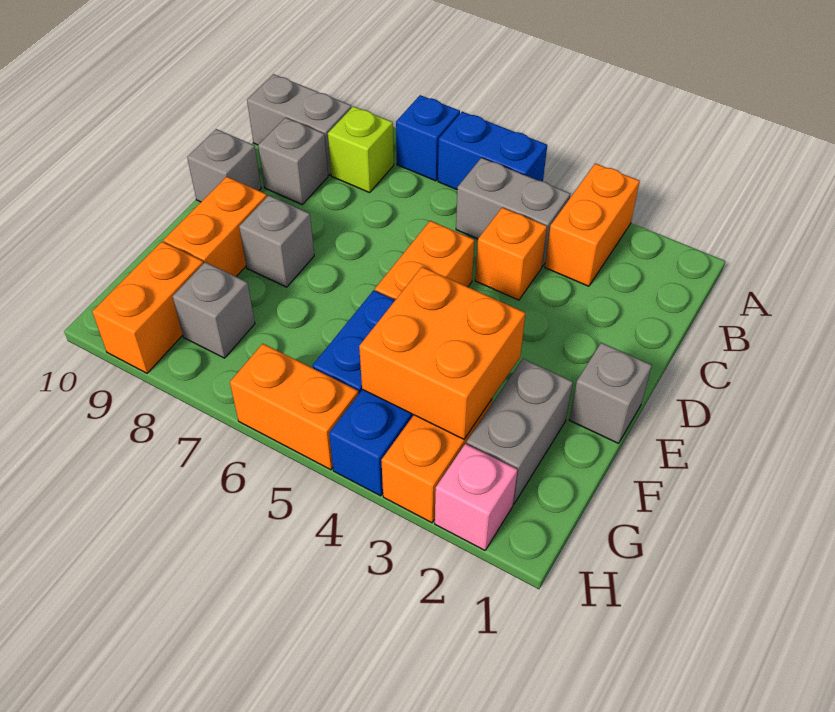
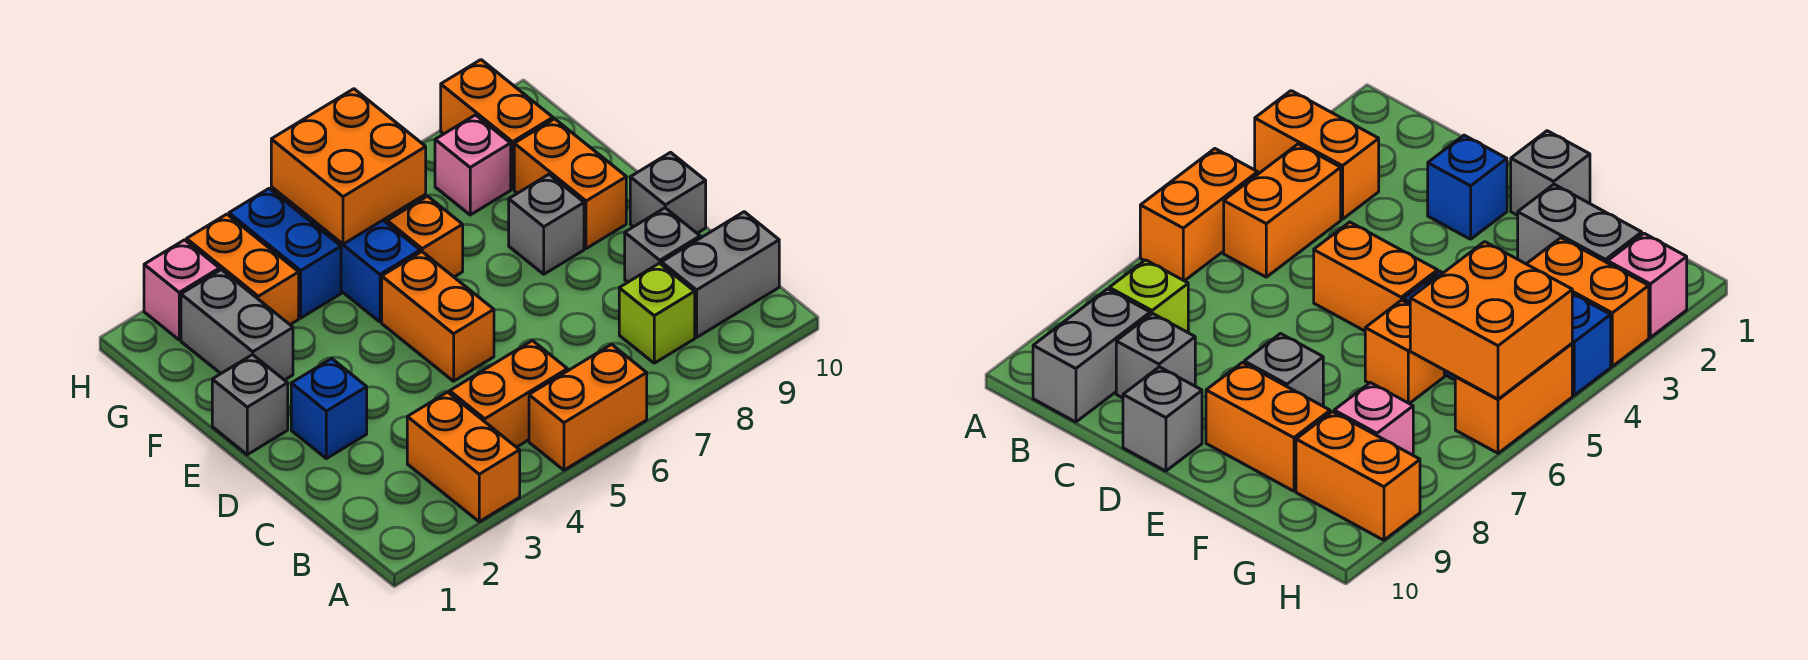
blue 1x2 brick [438,112,547,190] -> orange 1x2 brick [529,344,647,470]
blue 1x1 brick [396,95,460,181] -> blue 1x1 brick moved to [291,359,367,459]
grey 1x2 brick [456,158,570,267] -> orange 1x2 brick [450,341,567,447]
orange 1x1 brick [475,207,547,300] -> orange 1x1 brick moved to [387,196,463,277]
orange 2x2 brick [359,267,525,439] -> orange 2x2 brick moved to [271,89,426,244]
grey 1x1 brick [173,262,255,358] -> pink 1x1 brick [435,115,511,215]

